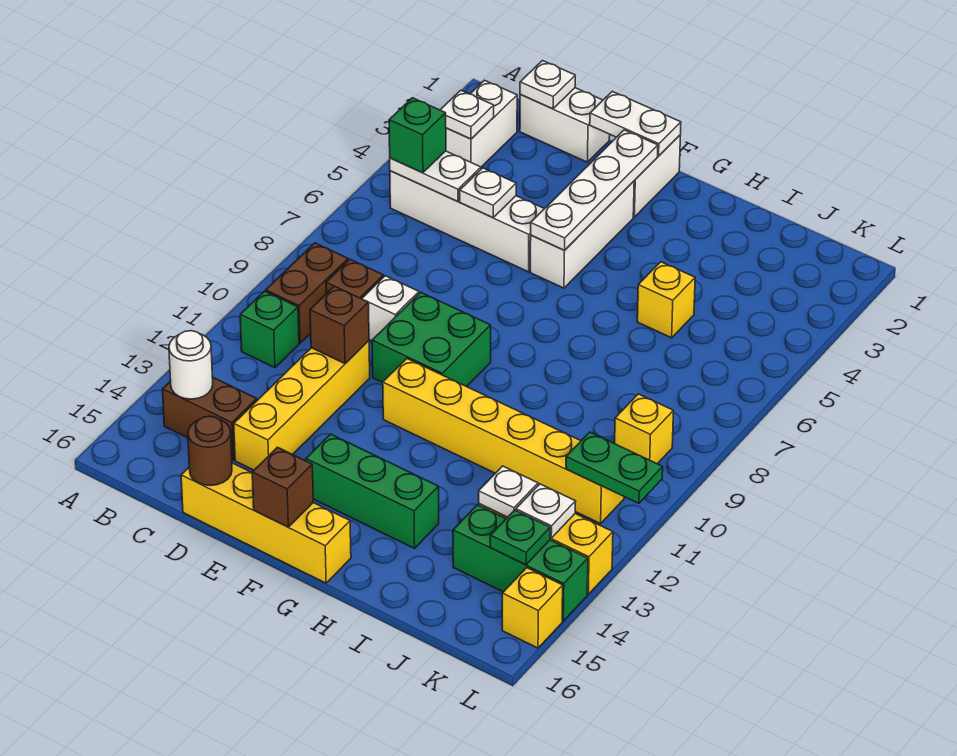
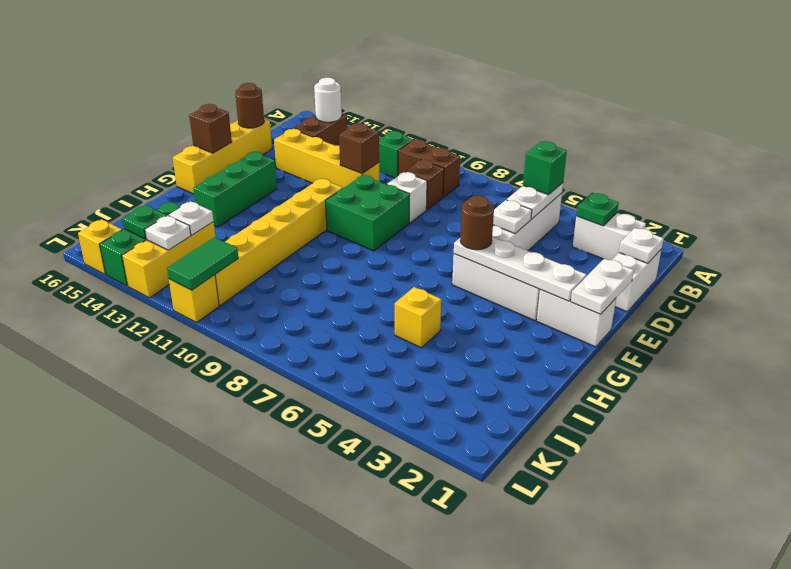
white 1x1 plate [440,90,494,139] -> green 1x1 plate [576,193,619,226]
none -> brown 1x1 round brick [460,196,494,250]
yellow 1x1 brick [615,394,673,464] -> yellow 1x1 brick moved to [169,275,219,322]
green 1x2 plate [566,432,663,503] -> green 1x2 tile [167,237,238,290]

